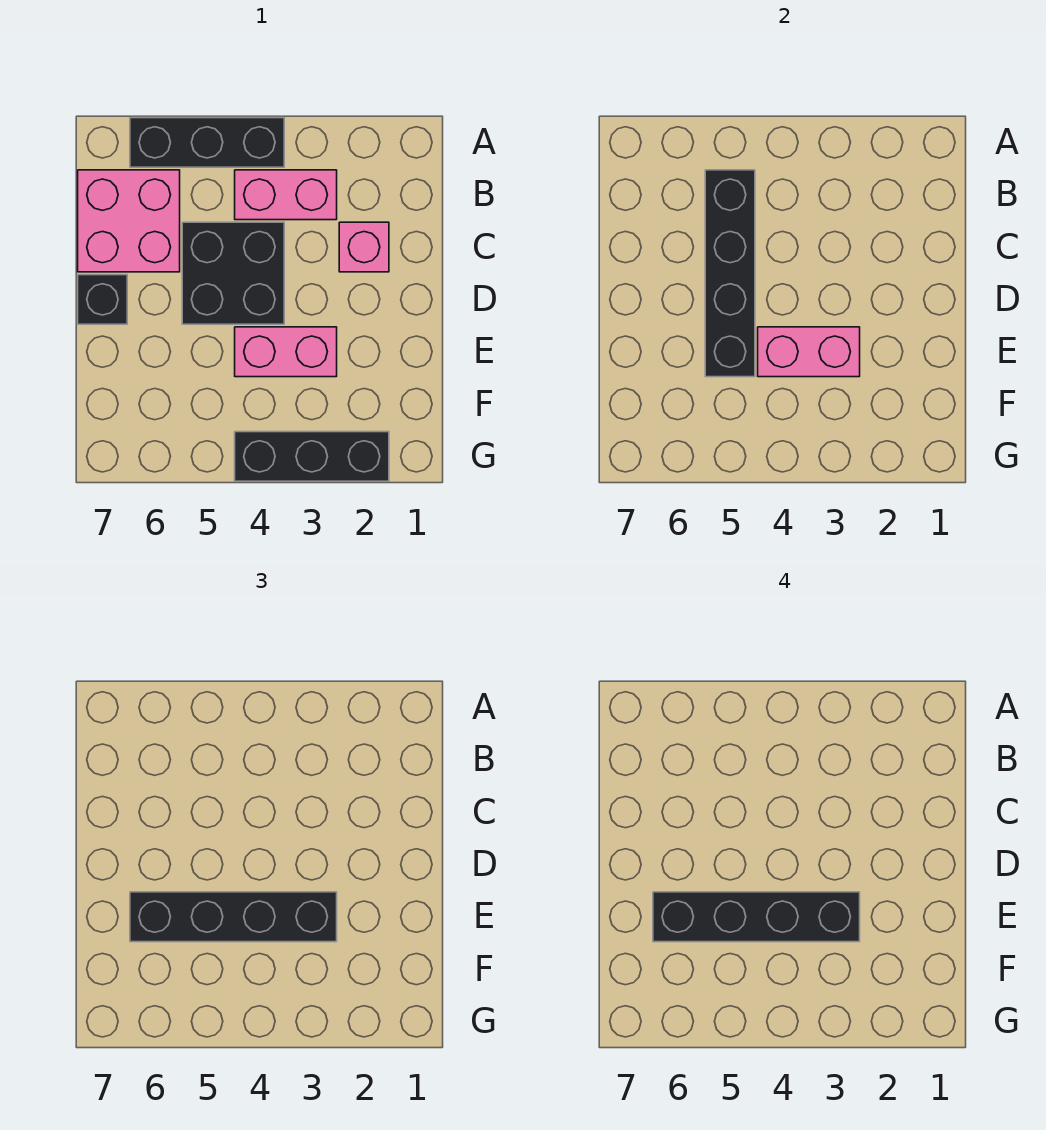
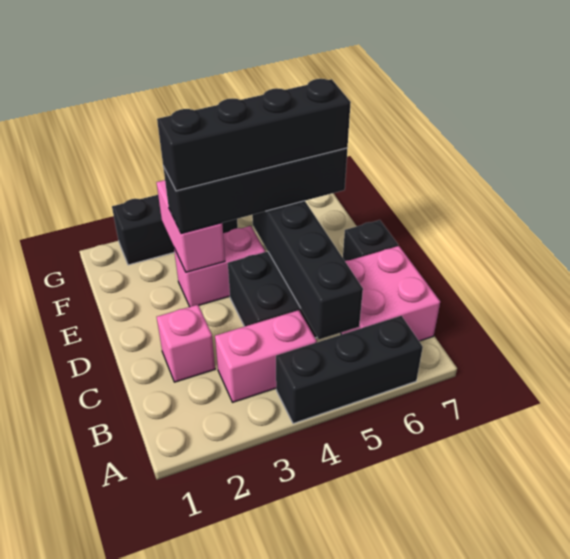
pink 1x2 brick [758,327,860,377] -> pink 1x2 brick turned to [156,180,225,272]

